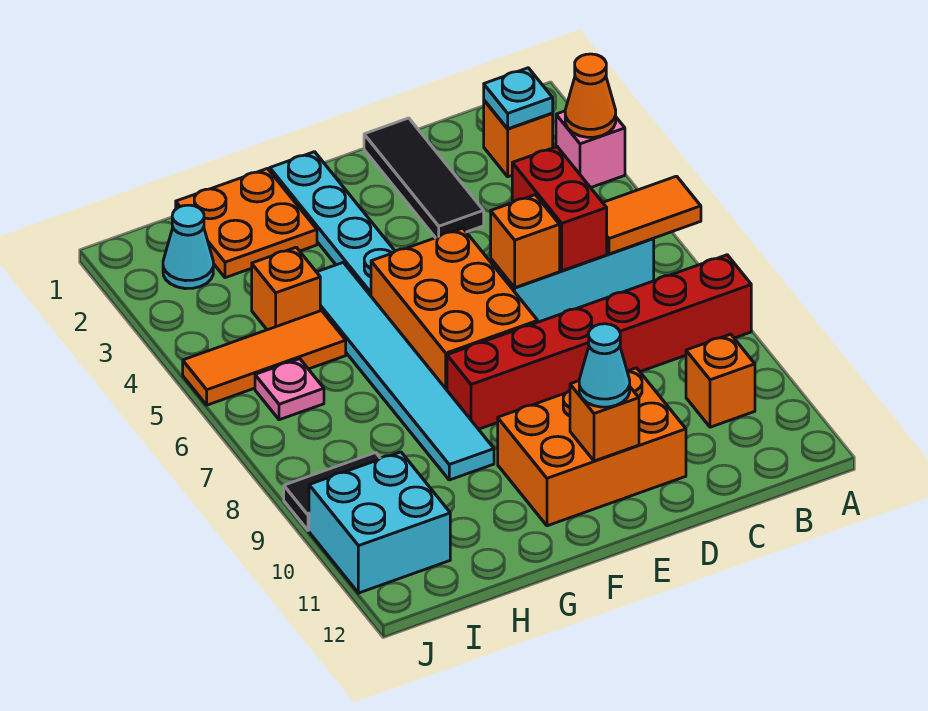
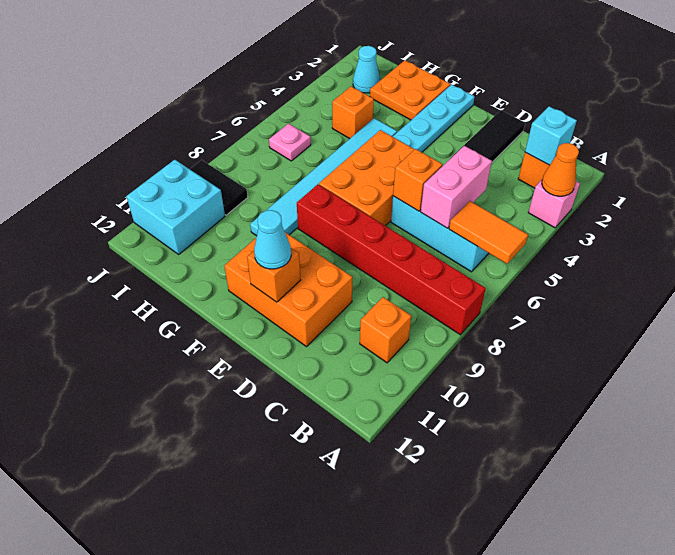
cyan 1x1 plate [484,68,553,129] -> cyan 1x1 brick [525,106,577,165]
red 1x2 brick [512,147,607,271] -> pink 1x2 brick [421,146,492,228]
orange 1x3 tile [183,311,346,405] -> none

